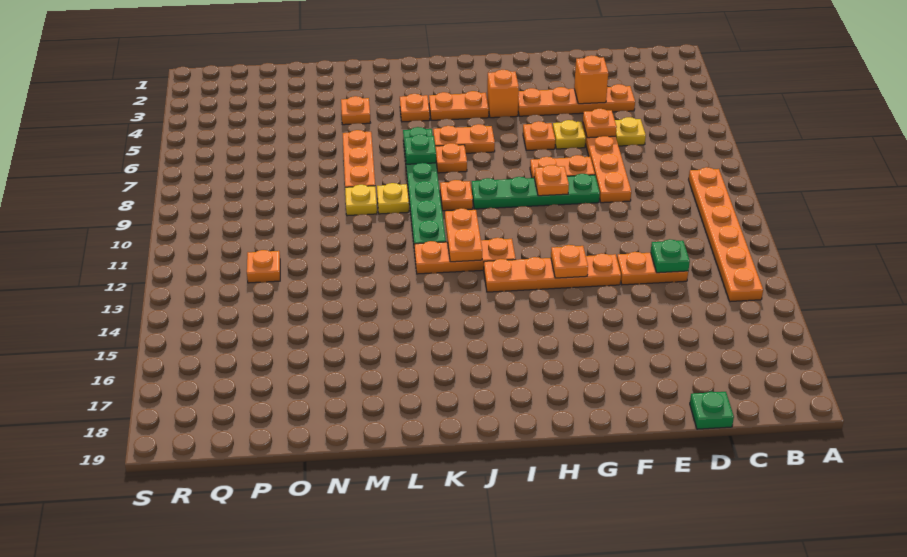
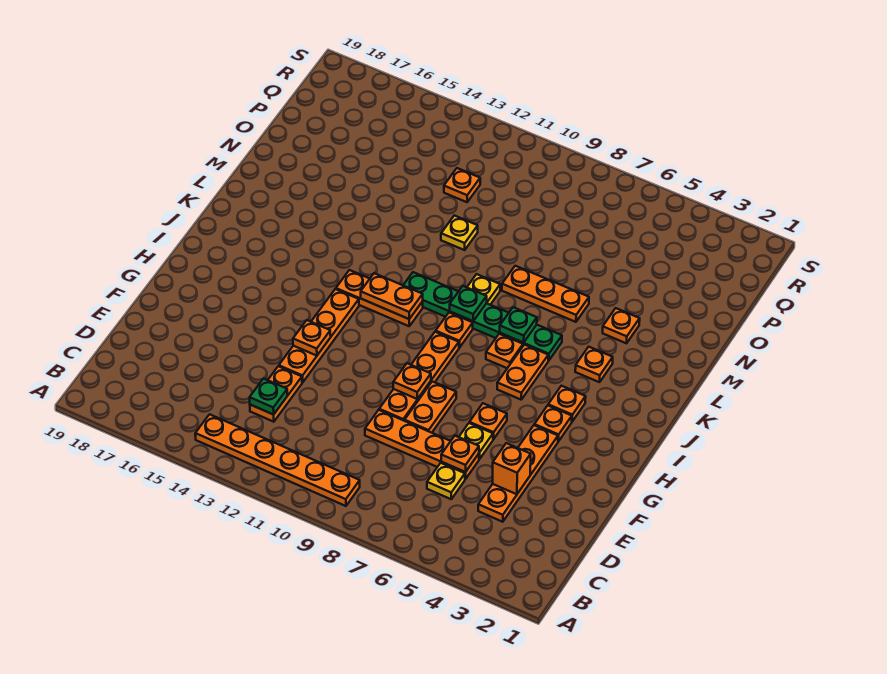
green 1x1 plate [690,392,734,429] -> green 1x1 plate moved to [450,286,487,321]
green 1x4 plate [471,174,600,209] -> orange 1x4 plate [379,332,459,421]
orange 1x1 brick [487,70,519,118] -> orange 1x1 plate [534,405,572,441]
orange 1x2 plate [429,91,489,120] -> orange 1x1 plate [548,386,586,421]
orange 1x3 plate [414,238,516,274] -> orange 1x3 plate turned to [336,270,423,326]
yellow 1x1 plate [345,185,377,216] -> yellow 1x1 plate moved to [441,216,478,250]

